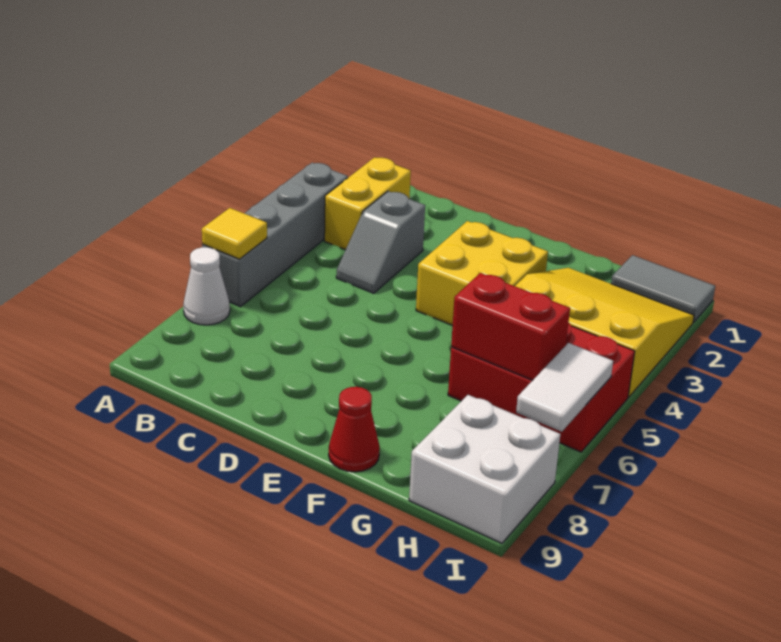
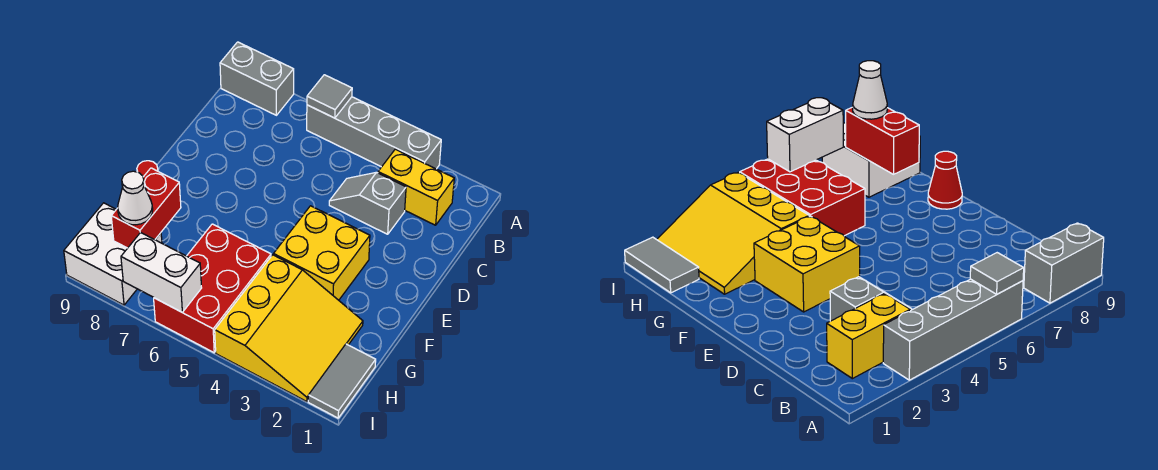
yellow 1x1 tile [202,208,267,259] -> grey 1x1 tile [307,75,352,118]
white 1x1 cone [183,247,230,325] -> white 1x1 cone moved to [118,171,153,225]
none -> grey 1x2 brick [220,42,294,115]
red 1x2 brick [451,273,570,380] -> red 1x2 brick moved to [111,168,181,248]
white 1x2 tile [516,343,613,432] -> white 1x2 brick [121,232,202,312]

